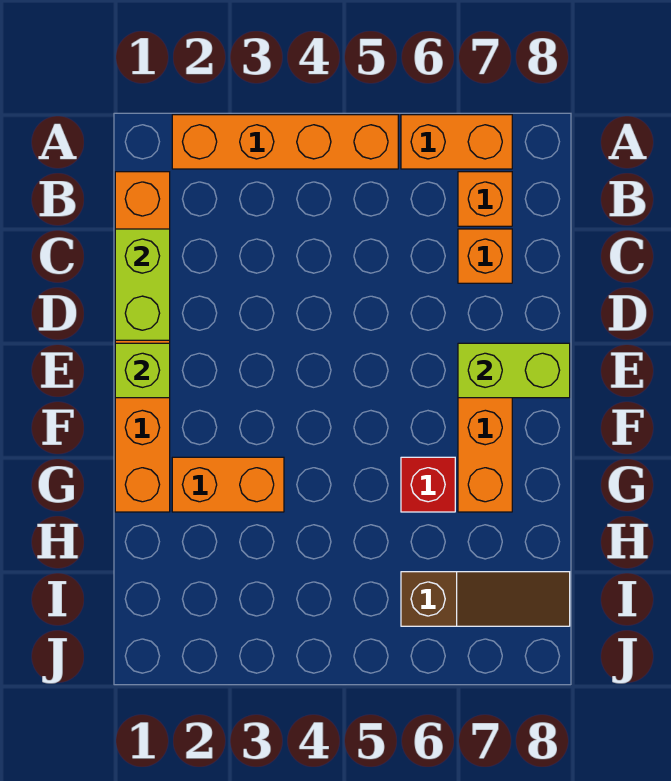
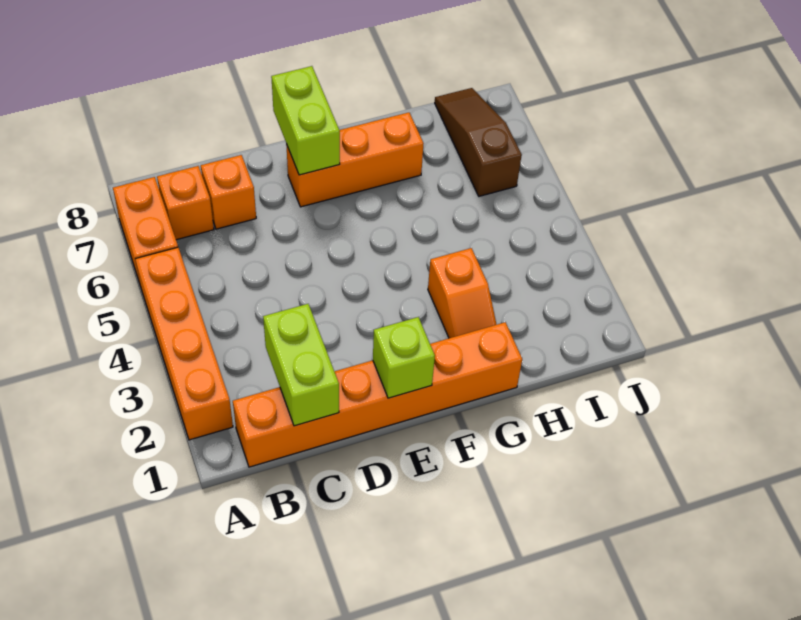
lime 1x2 brick [115,229,170,340] -> lime 1x2 brick turned to [263,304,339,426]
orange 1x2 brick [172,457,284,512] -> orange 1x2 slope [428,248,497,338]
red 1x1 brick [401,457,455,512] -> none

